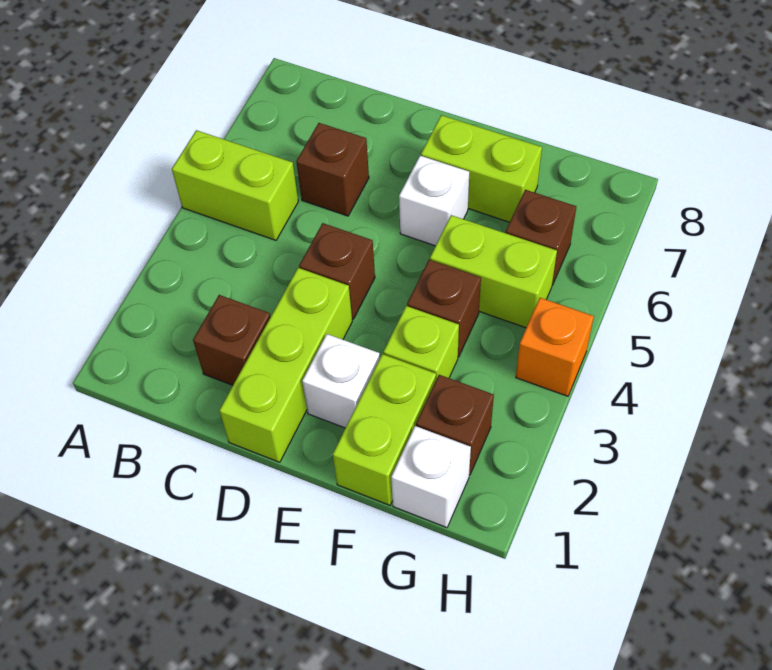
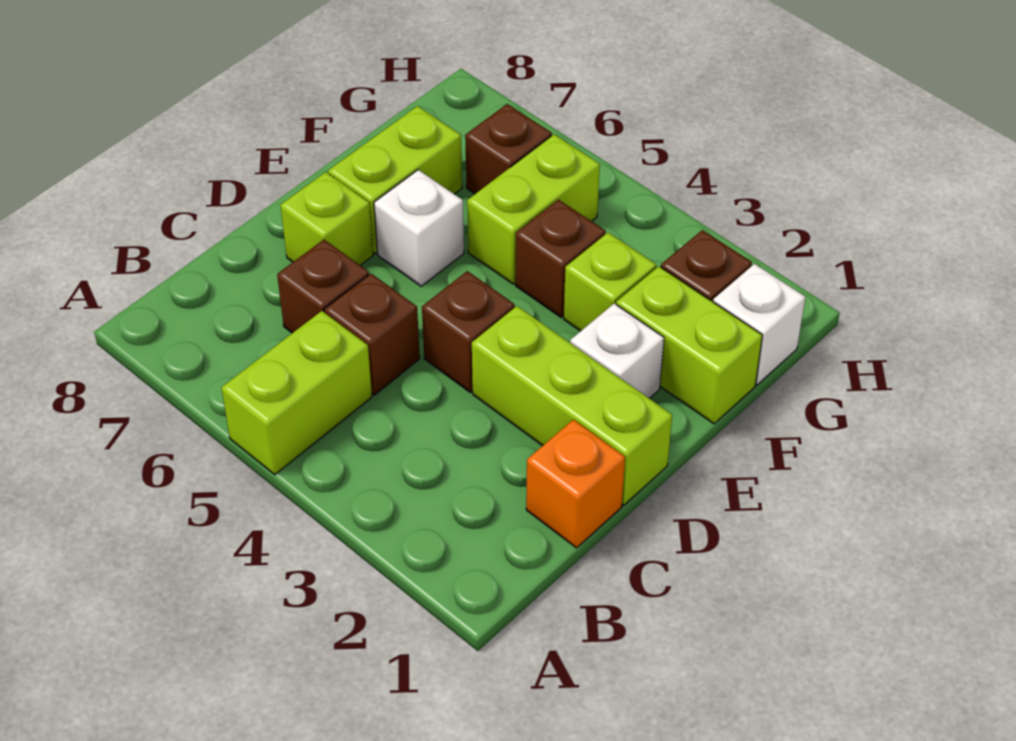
brown 1x1 brick [193,295,270,385] -> brown 1x1 brick moved to [324,274,420,395]
none -> lime 1x1 brick [281,172,373,265]
orange 1x1 brick [516,298,594,396] -> orange 1x1 brick moved to [526,420,625,548]

